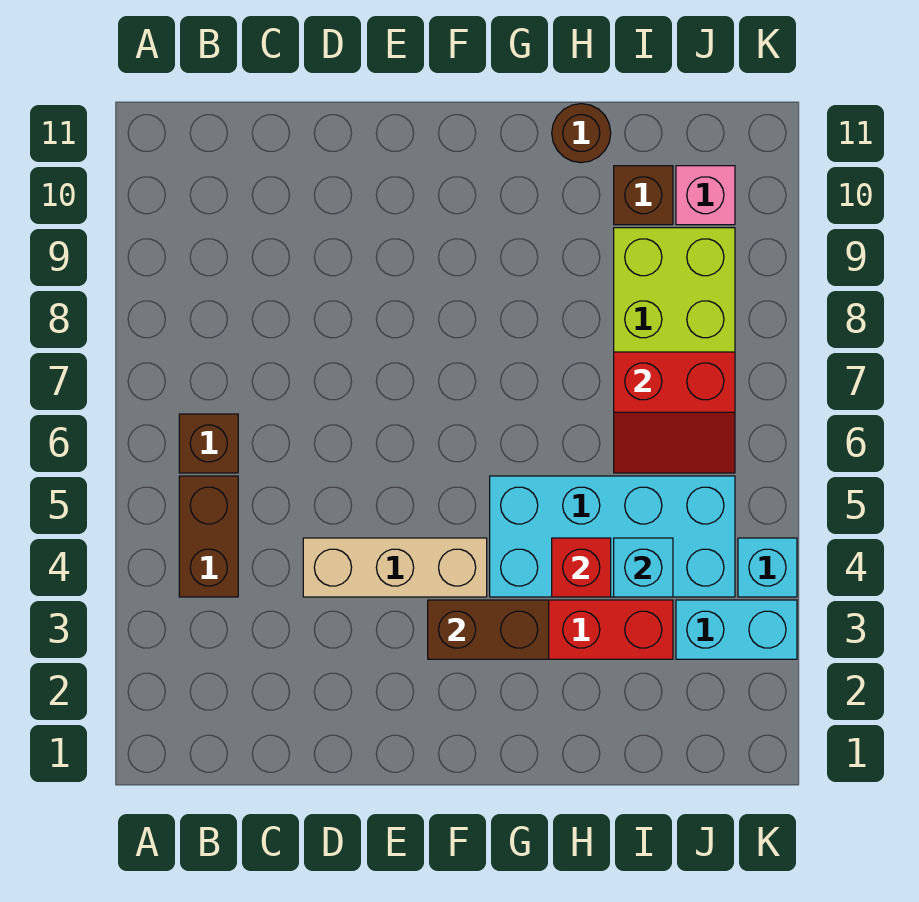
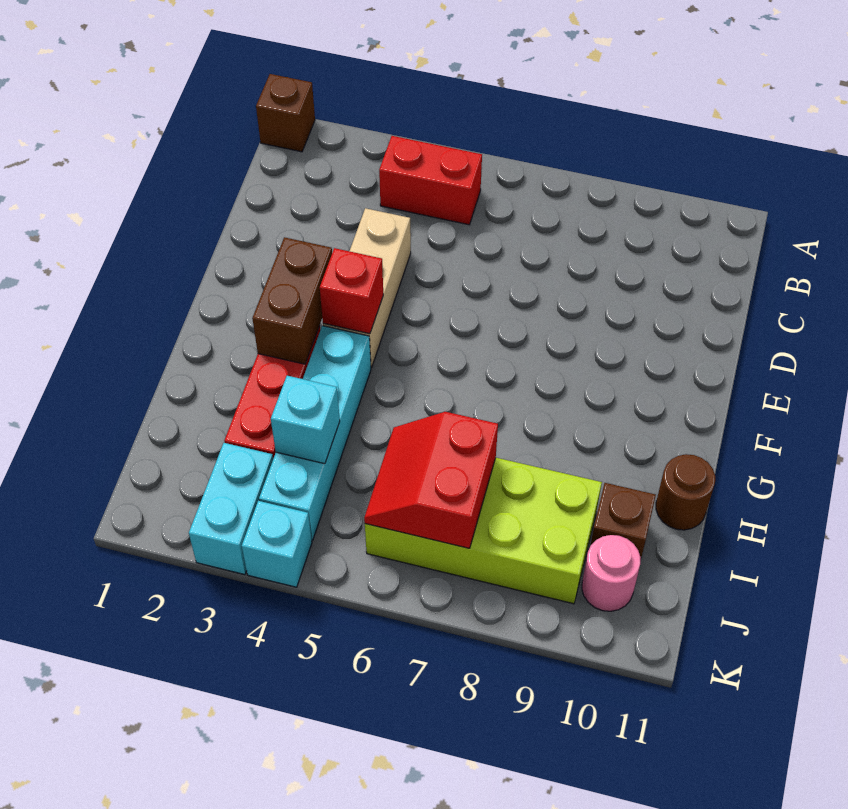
brown 1x2 brick [179,476,238,597] -> red 1x2 brick [379,136,482,225]
brown 1x1 brick [179,414,238,473] -> brown 1x1 brick moved to [256,74,315,152]
cyan 2x4 brick [490,476,735,597] -> cyan 1x4 brick [259,326,371,540]
red 1x1 brick [552,538,611,597] -> red 1x1 brick moved to [320,248,383,334]
pink 1x1 brick [676,166,735,225] -> pink 1x1 round brick [582,535,641,611]

